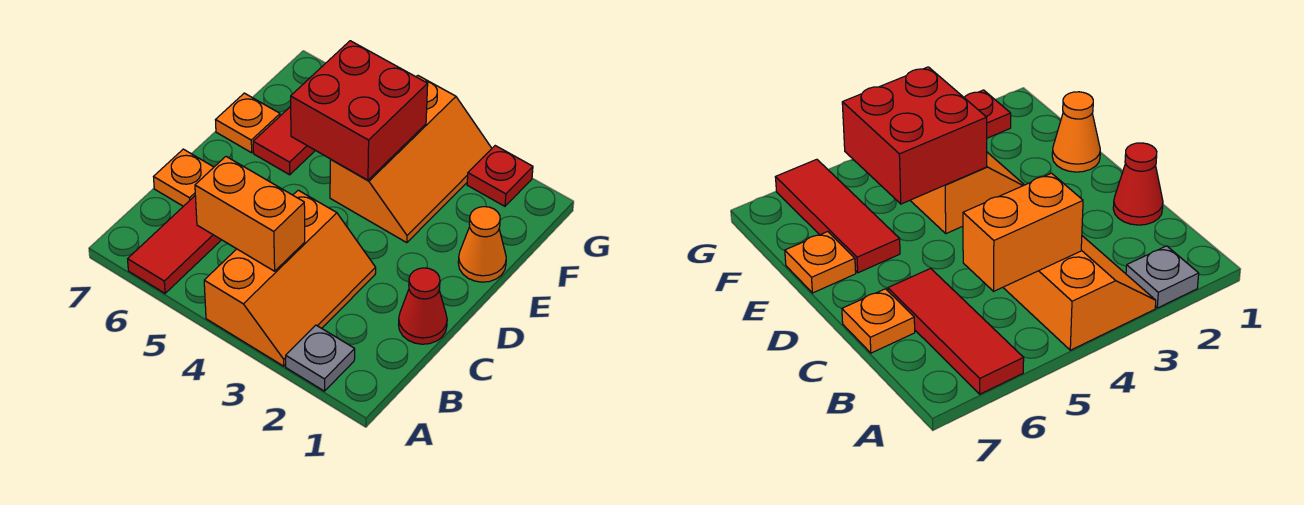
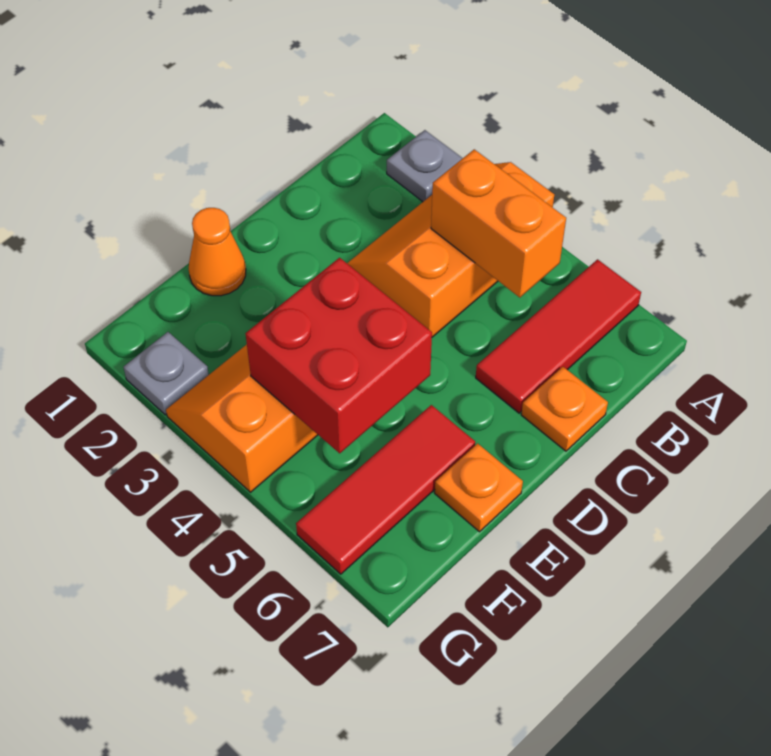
red 1x1 cone [398,268,447,344] -> none
red 1x1 plate [467,146,533,206] -> grey 1x1 plate [123,332,209,415]

